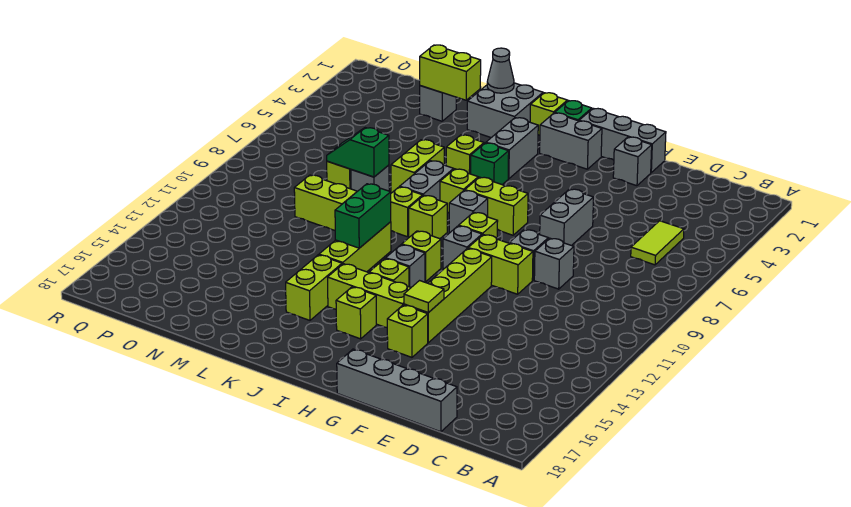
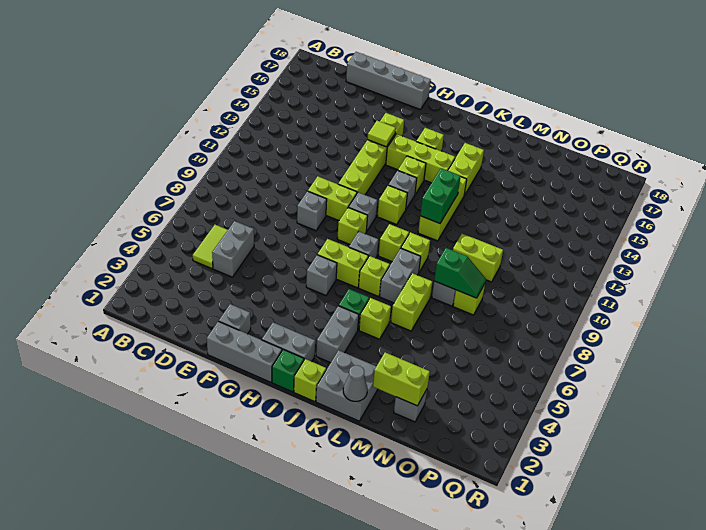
grey 1x1 brick [534,238,574,289] -> grey 1x1 brick moved to [306,255,337,295]
grey 1x2 brick [540,189,594,246] -> grey 1x2 brick moved to [212,221,254,277]

